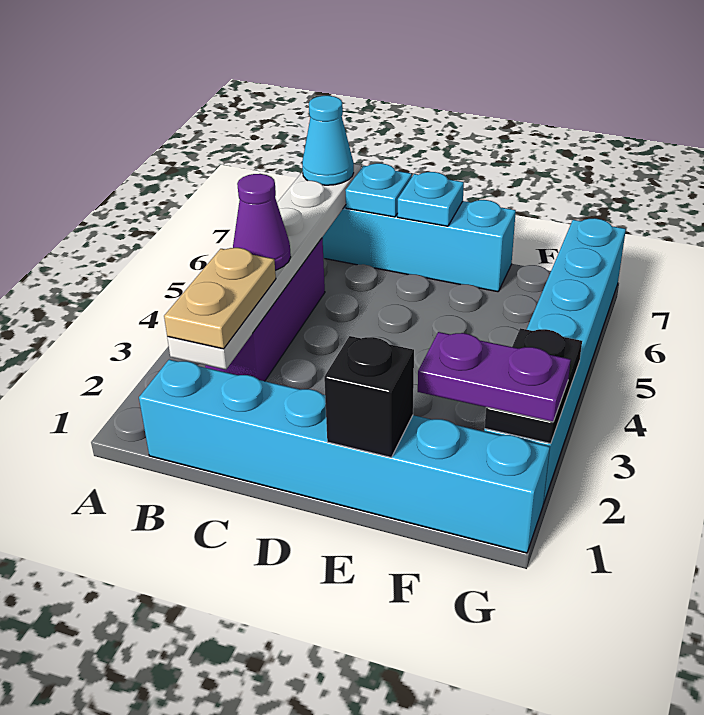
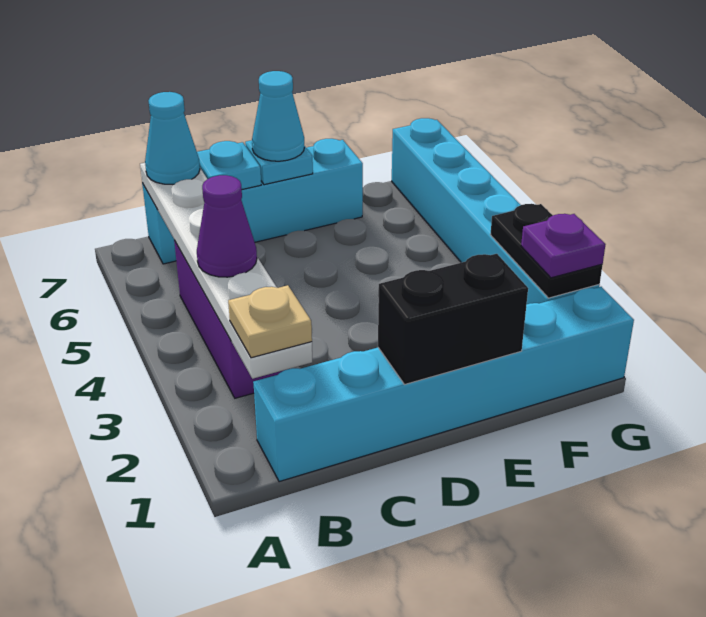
tan 1x2 plate [164,248,276,349] -> tan 1x1 plate [228,285,312,358]
none -> cyan 1x1 cone [252,71,304,161]
black 1x1 brick [324,336,414,457] -> black 1x2 brick [378,254,528,385]
purple 1x2 plate [418,332,571,422] -> purple 1x1 plate [521,214,606,278]

